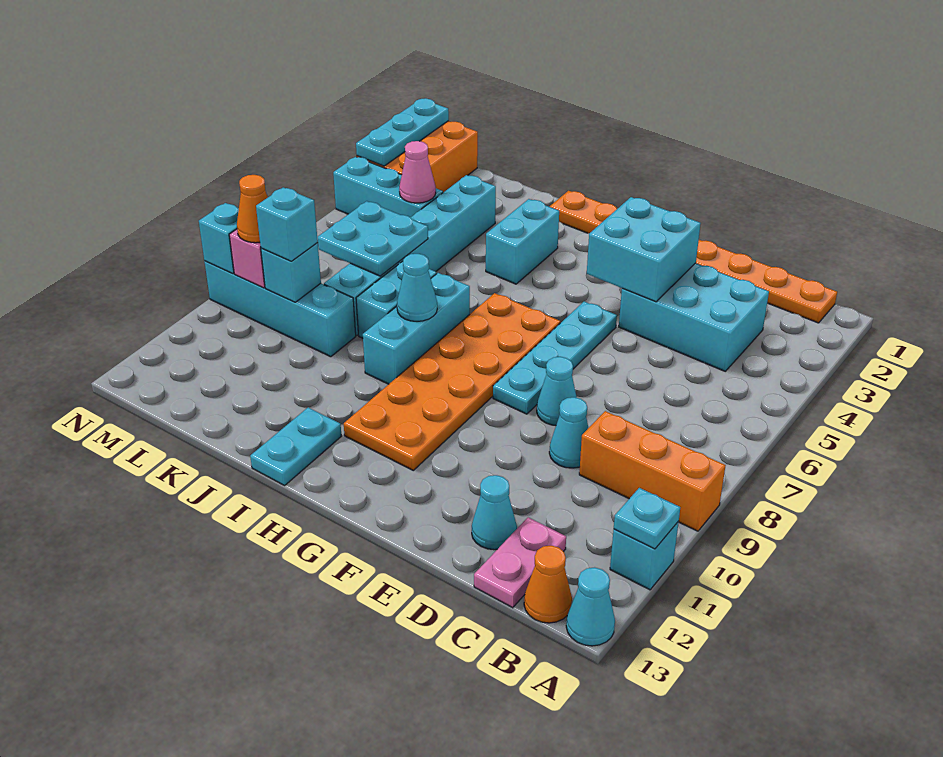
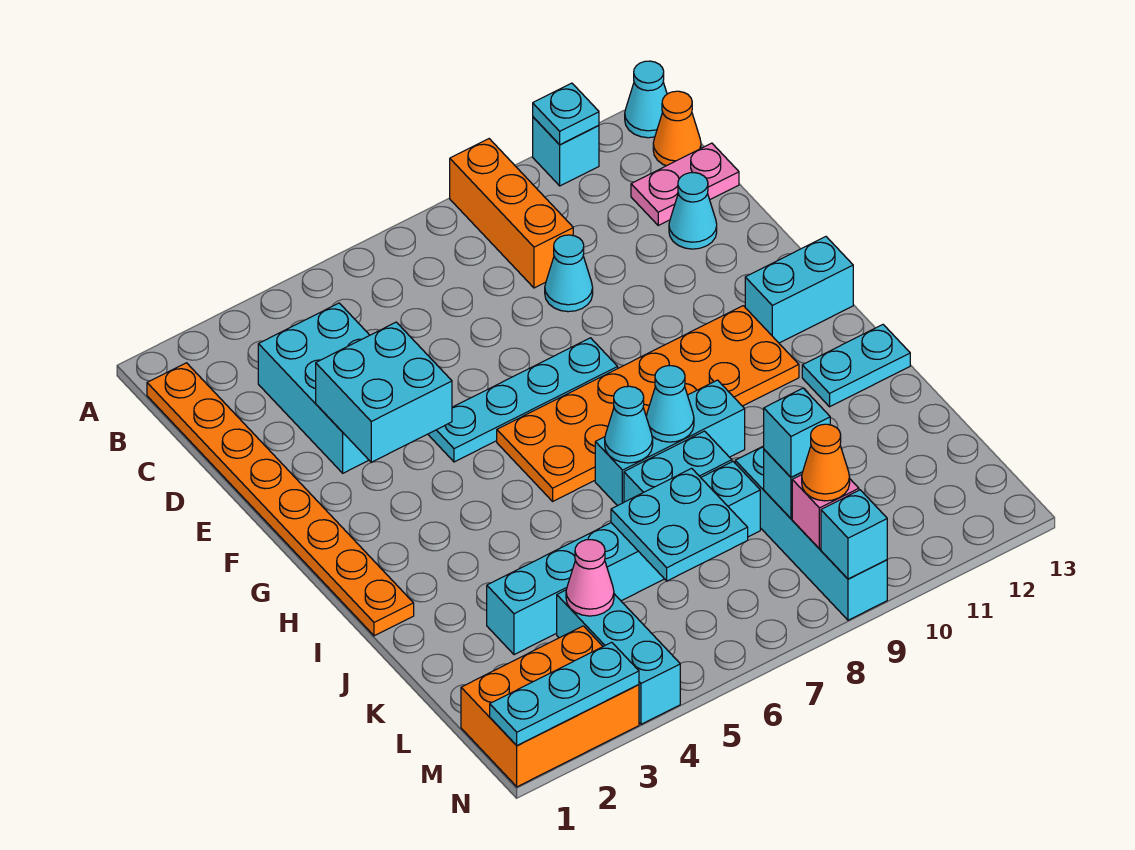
cyan 1x1 cone [537,357,577,425] -> cyan 1x1 cone moved to [605,386,653,463]
cyan 1x2 brick [486,199,559,284] -> cyan 1x2 brick moved to [745,237,853,343]

